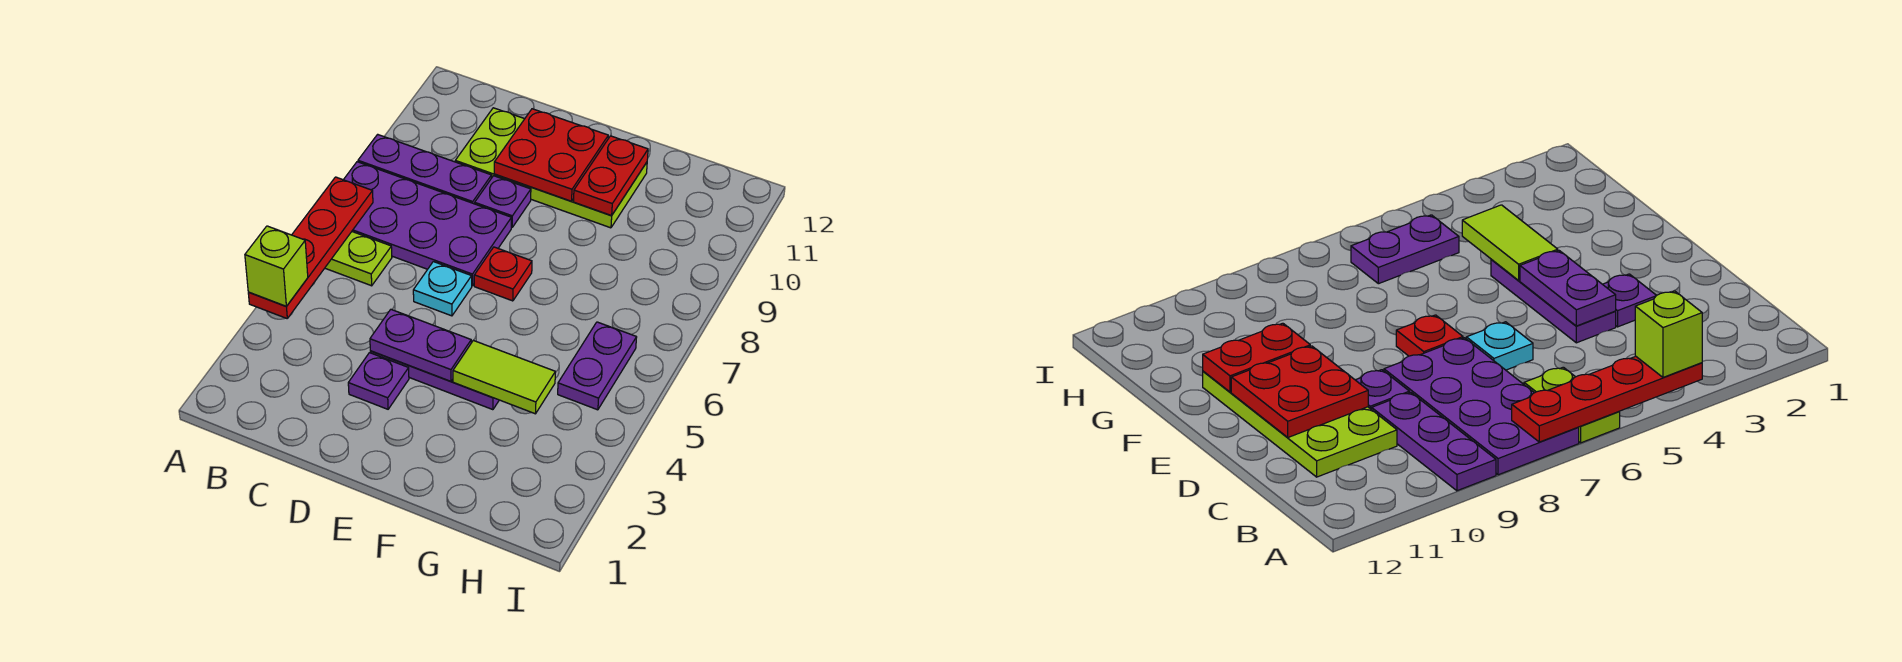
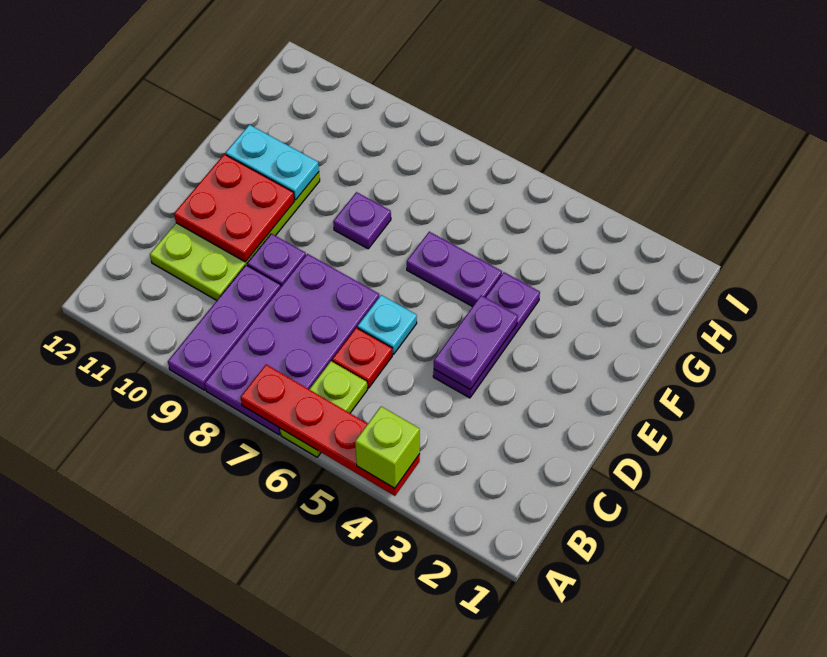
purple 1x1 plate [348,353,409,409] -> purple 1x1 plate moved to [333,192,391,249]
red 1x1 plate [474,247,532,301] -> red 1x1 plate moved to [332,328,392,388]
lime 1x2 tile [453,340,555,414] -> none
red 1x2 plate [574,136,648,216] -> cyan 1x2 plate [226,125,319,200]
purple 1x2 plate [558,322,637,410] -> purple 1x2 plate moved to [407,232,502,307]

